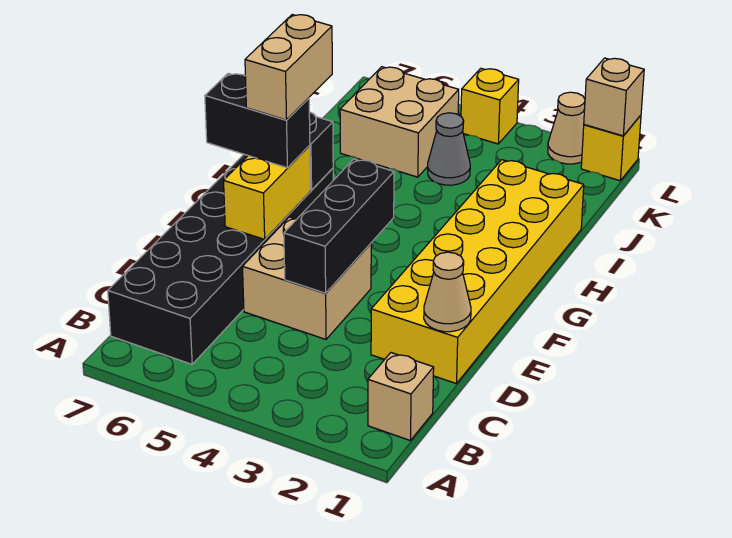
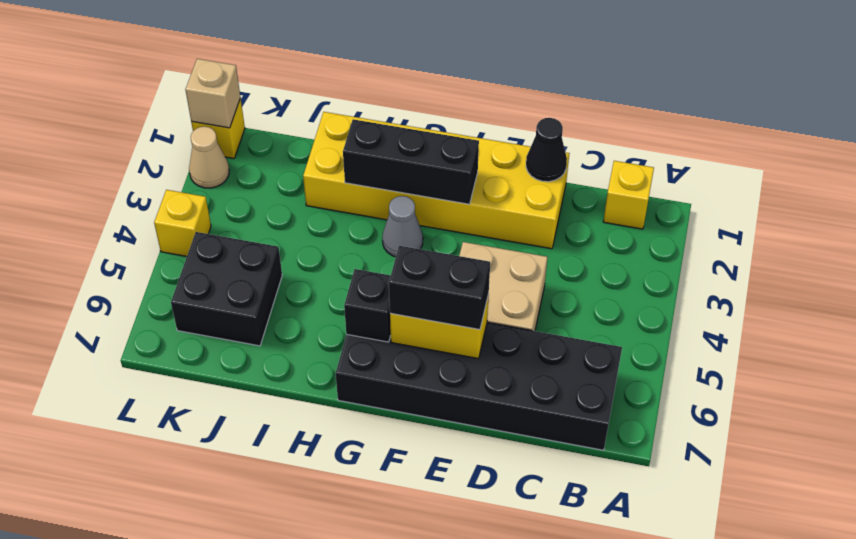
tan 1x1 brick [368,353,434,441] -> yellow 1x1 brick [603,161,654,229]
tan 1x1 cone [424,252,471,332] -> black 1x1 cone [526,118,567,182]
black 1x3 brick [284,159,394,293] -> black 1x3 brick moved to [343,119,479,204]
black 1x2 brick [205,73,310,168] -> black 1x2 brick turned to [389,246,490,330]
tan 1x2 brick [245,15,332,120] -> none
grey 1x1 cone [428,113,470,185] -> grey 1x1 cone moved to [382,196,423,257]
tan 2x2 brick [340,67,459,177] -> black 2x2 brick [171,232,282,346]

